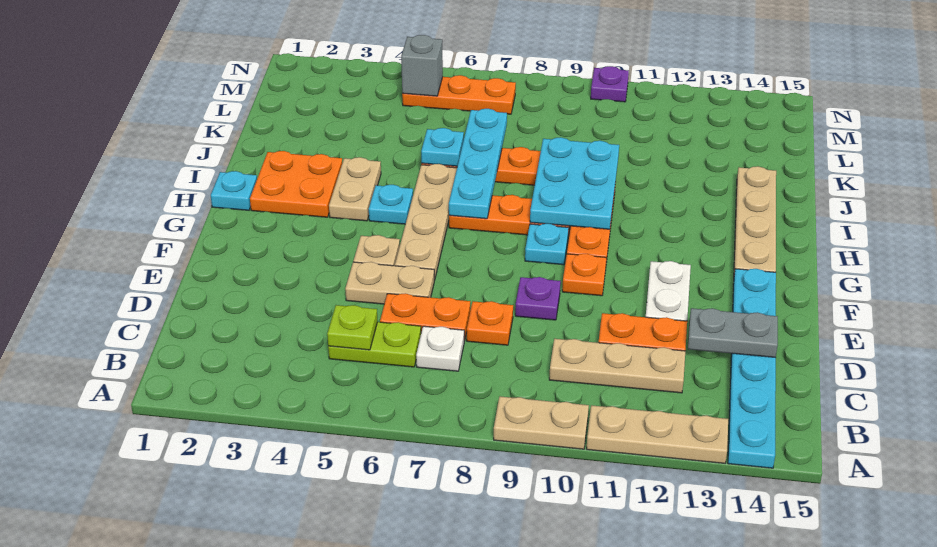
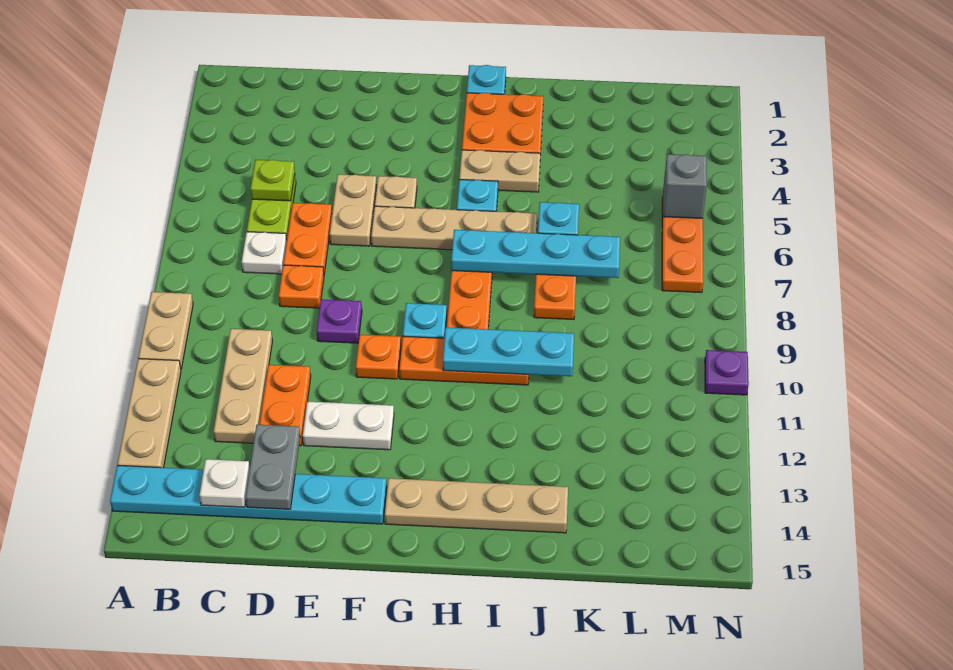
none -> white 1x1 plate [199,459,250,507]
cyan 2x3 plate [530,137,619,229] -> cyan 1x3 plate [443,327,574,376]

